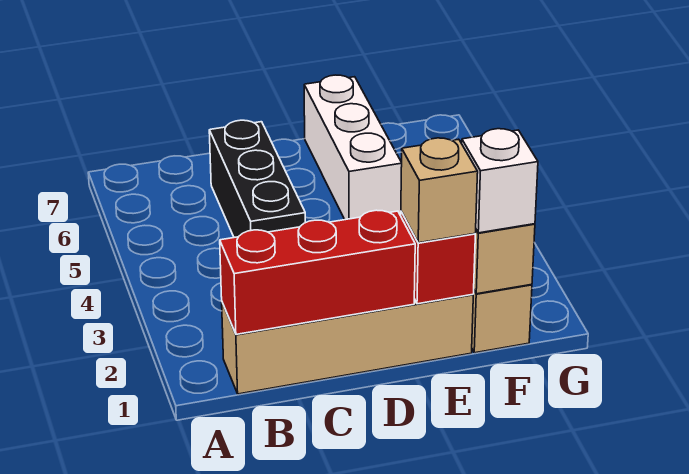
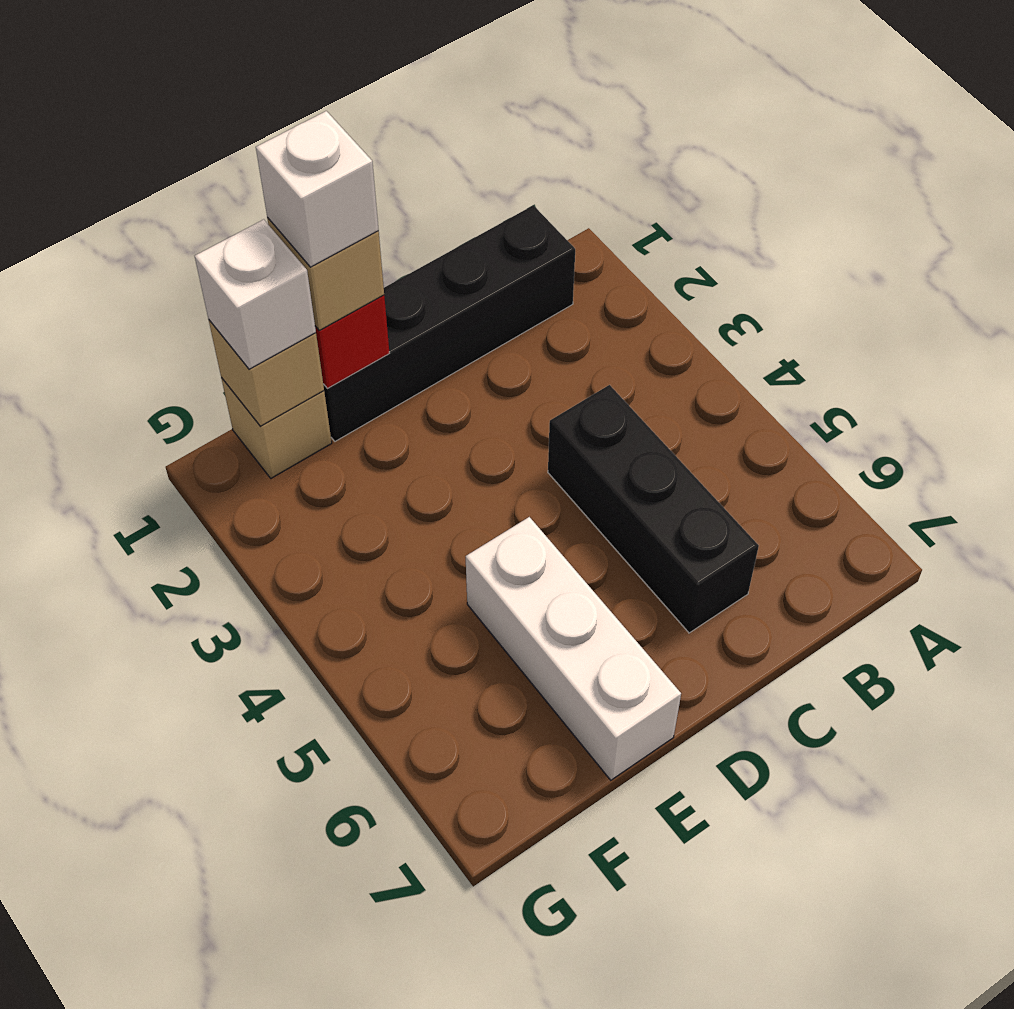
tan 1x4 brick [222,294,473,394] -> black 1x4 brick [323,205,575,441]
red 1x3 brick [220,210,415,334] -> none
none -> white 1x1 brick [256,111,379,267]

